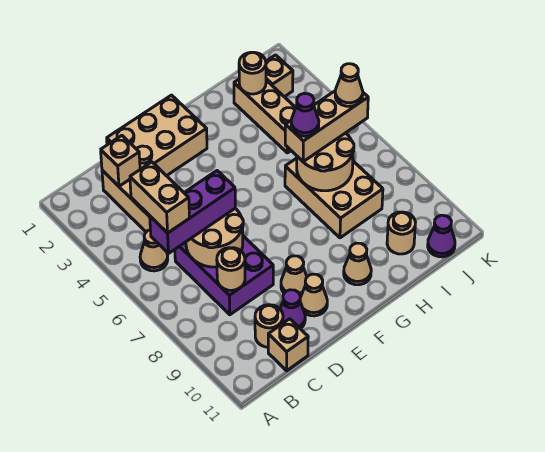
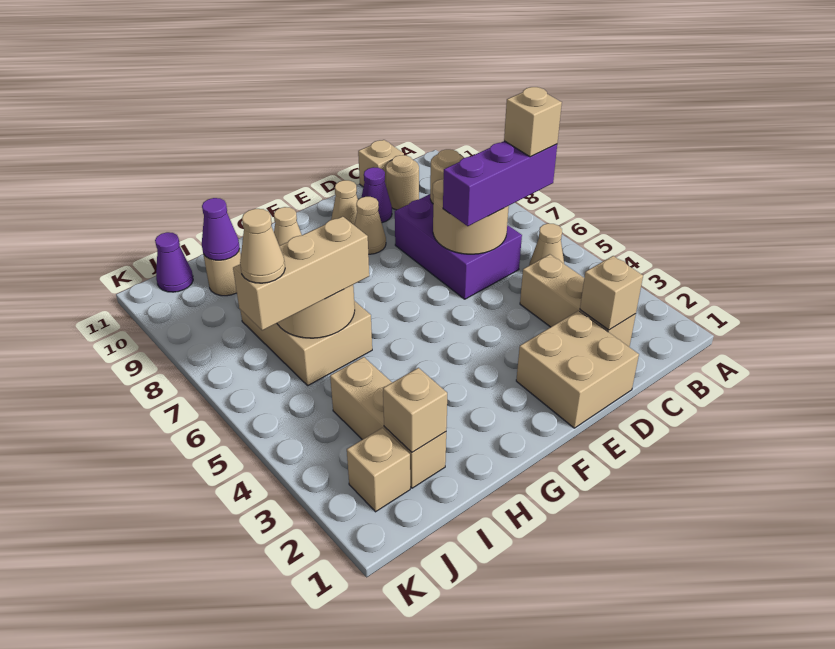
tan 1x2 brick [130,162,189,233] -> tan 1x1 brick [504,87,562,157]
tan 2x3 brick [107,95,207,176] -> tan 2x2 brick [516,311,639,428]
purple 1x1 cone [291,94,319,136] -> purple 1x1 cone moved to [202,198,240,260]
tan 1x1 round brick [239,52,266,94] -> tan 1x1 brick [383,368,447,452]

